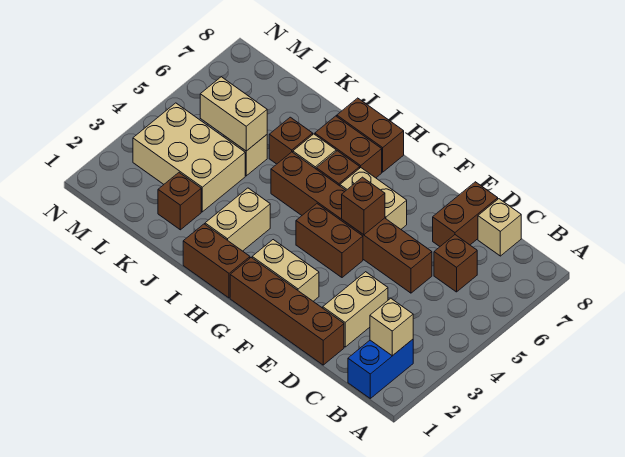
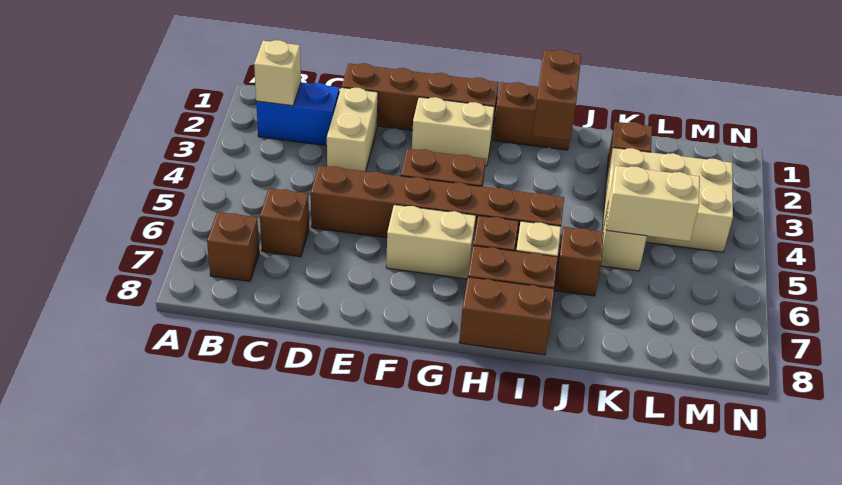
blue 1x2 brick [348,339,413,398] -> blue 1x2 brick turned to [256,82,339,146]
tan 1x1 brick [478,199,521,256] -> none
brown 1x2 brick [433,182,498,246] -> brown 1x2 brick moved to [532,50,581,141]
brown 1x1 brick [342,177,385,235] -> brown 1x1 brick moved to [207,212,259,281]
tan 1x2 brick [205,188,270,251] -> none

